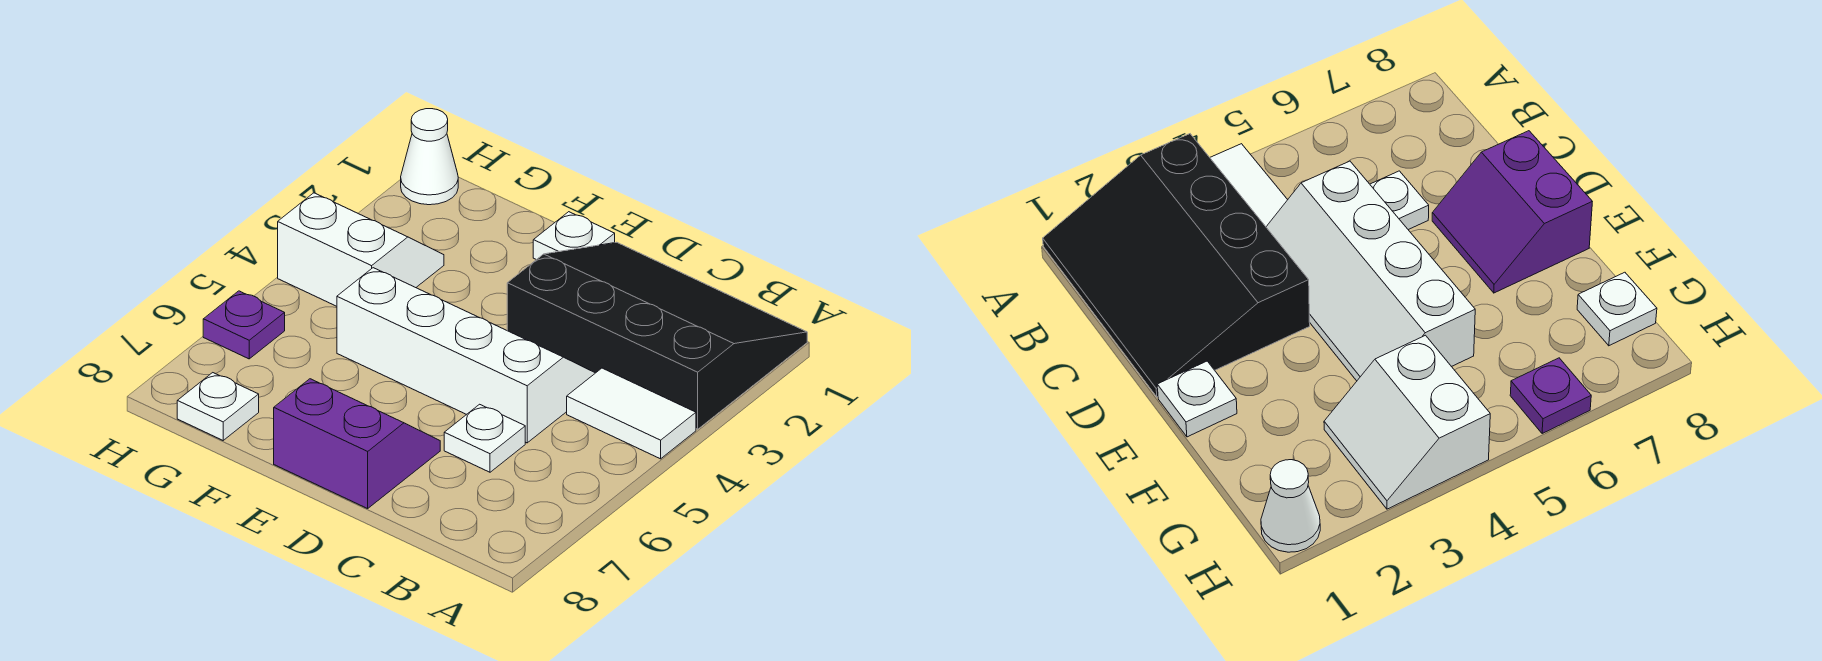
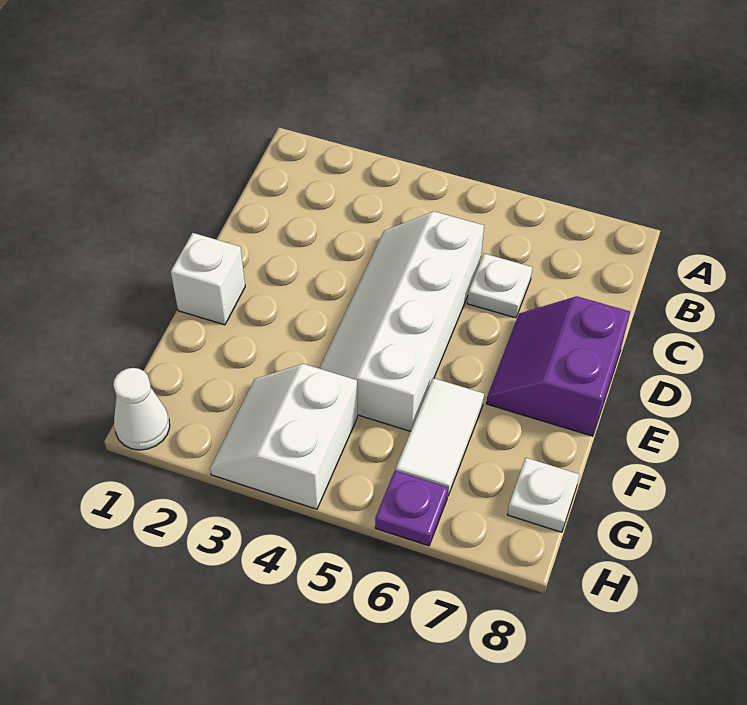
black 3x4 slope [507,242,807,429] -> none
white 1x2 tile [567,368,696,459] -> white 1x2 tile moved to [396,378,484,495]
white 1x1 plate [533,212,615,260] -> white 1x1 brick [171,233,245,325]

